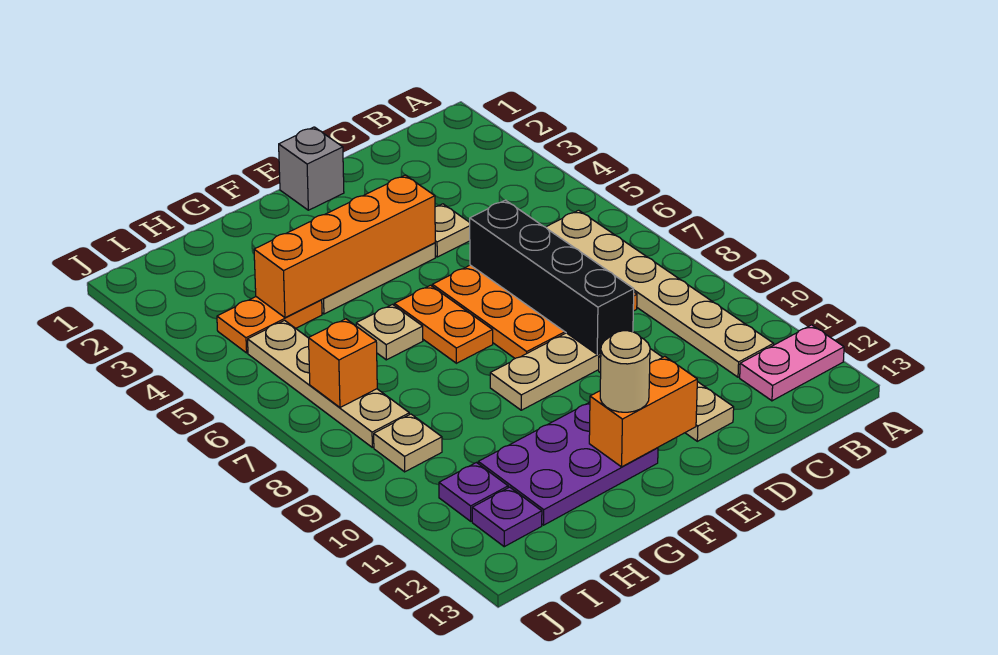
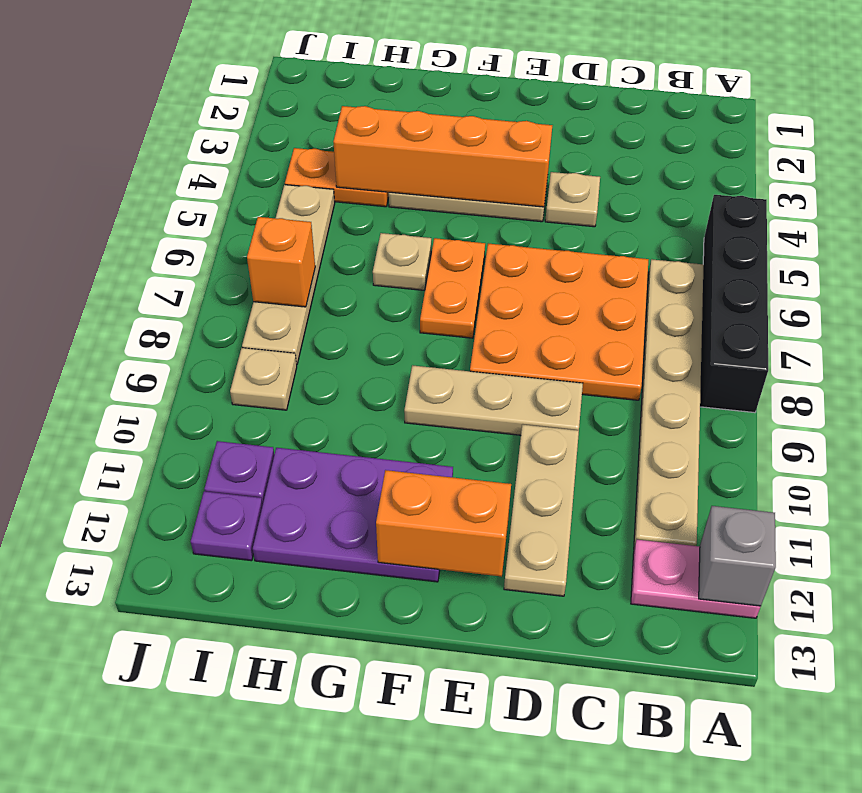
black 1x4 brick [470,200,634,354] -> black 1x4 brick moved to [700,195,768,413]
grey 1x1 brick [279,127,344,210] -> grey 1x1 brick moved to [699,506,776,606]
tan 1x1 round brick [600,331,650,412] -> none

